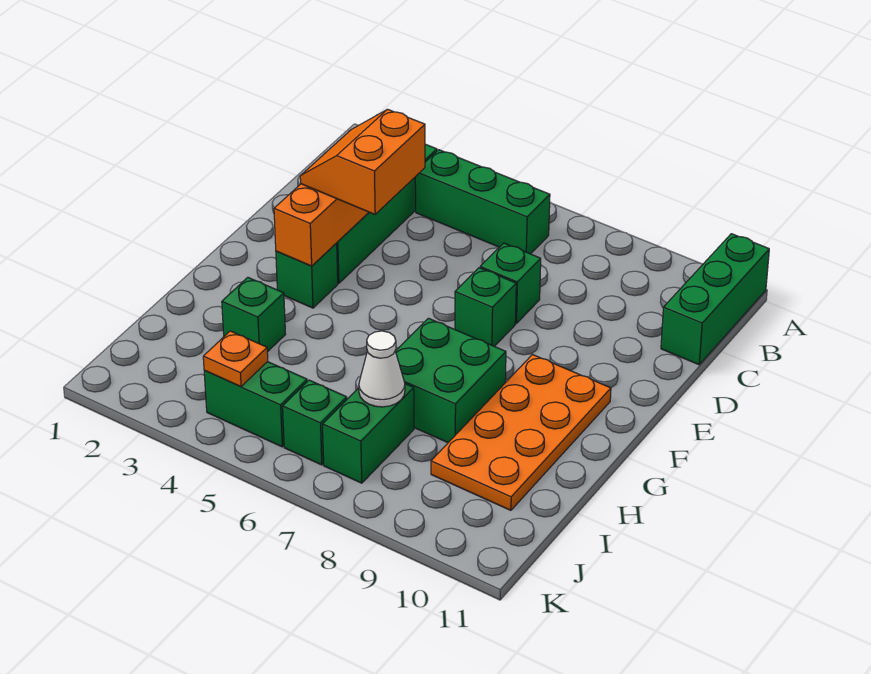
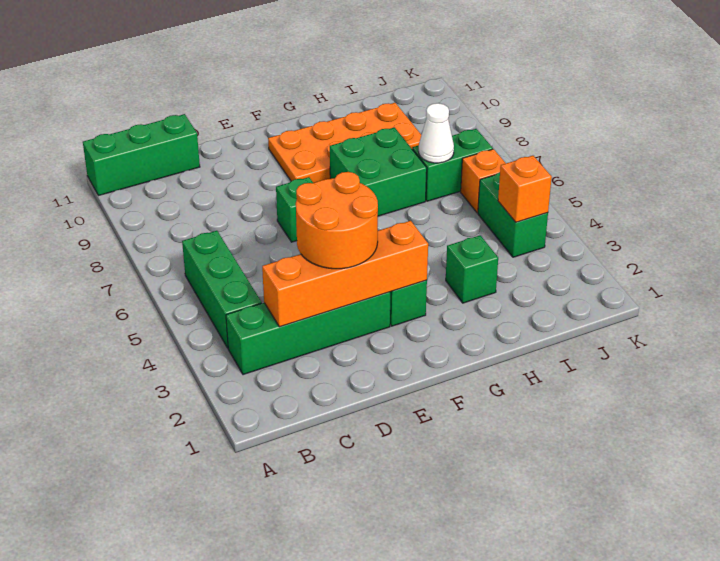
orange 2x2 slope [300,109,425,214] -> orange 2x2 round brick [296,172,378,269]
green 1x1 brick [480,243,541,323] -> none
orange 1x1 plate [203,331,268,386] -> orange 1x1 brick [498,156,552,222]
green 1x1 brick [283,380,347,465] -> orange 1x1 brick [461,149,506,213]

